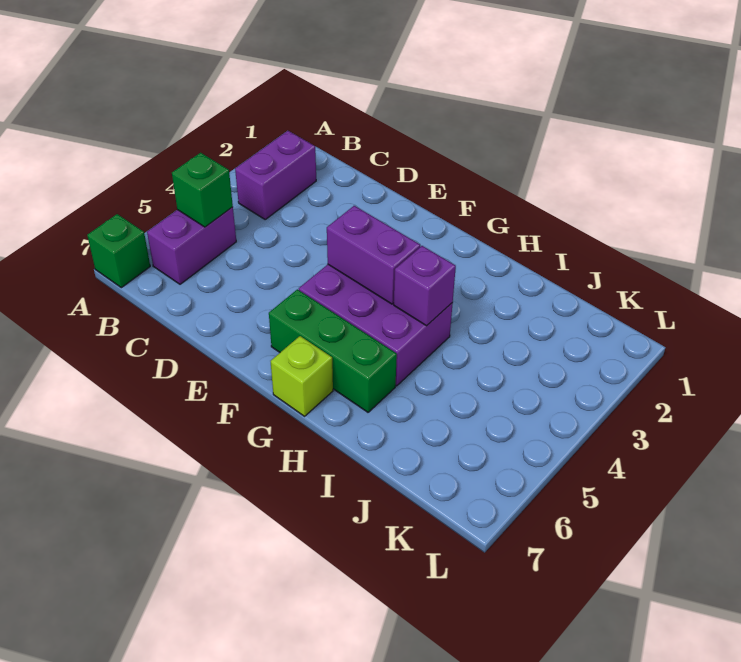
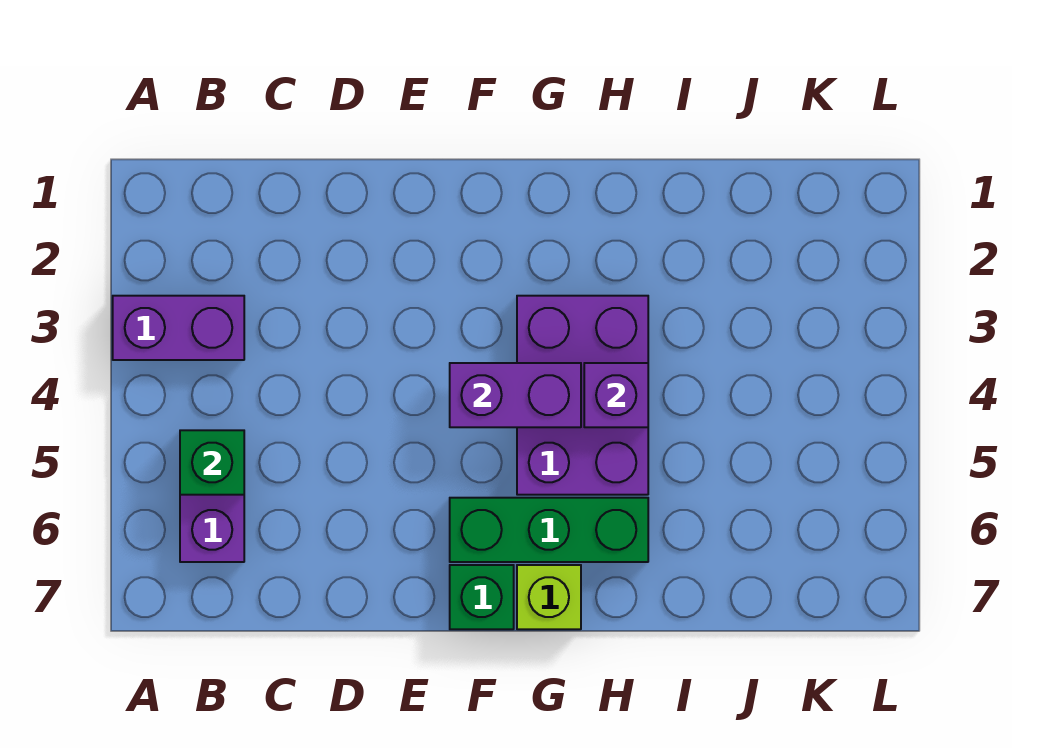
green 1x1 brick [87,214,150,288] -> green 1x1 brick moved to [450,565,514,629]
purple 1x2 brick [235,131,316,219] -> purple 1x2 brick turned to [113,296,244,360]
purple 2x3 brick [299,265,453,386] -> purple 2x3 brick turned to [517,296,648,495]

